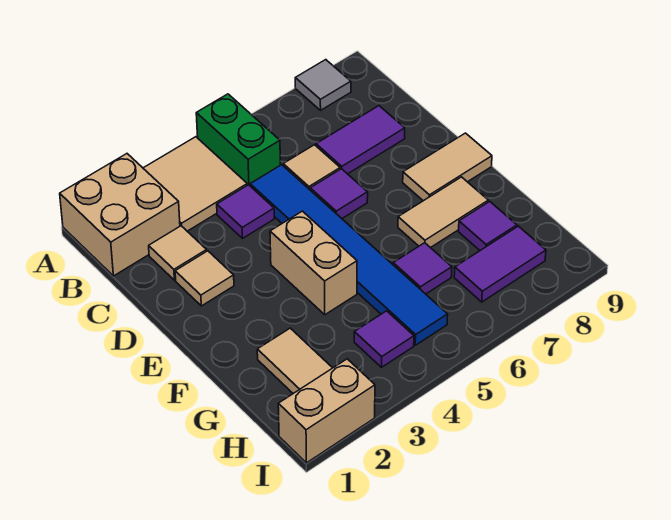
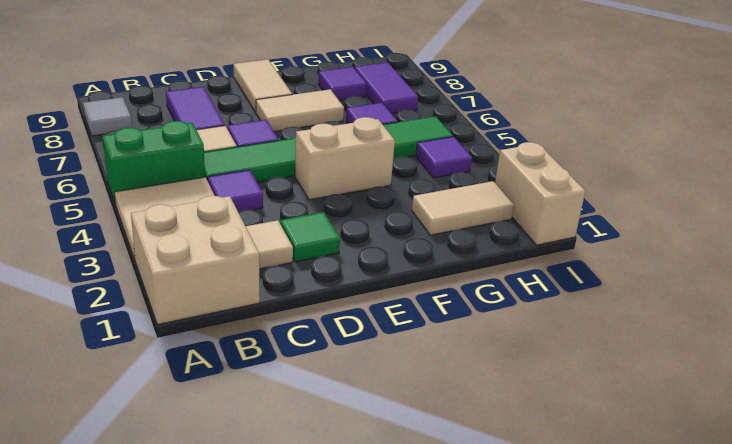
blue 1x6 tile [250,165,448,345] -> green 1x6 tile [204,116,453,182]
tan 1x1 tile [175,251,234,306] -> green 1x1 tile [280,212,340,262]
tan 1x2 tile [398,177,488,248] -> tan 1x2 tile turned to [256,89,344,131]

